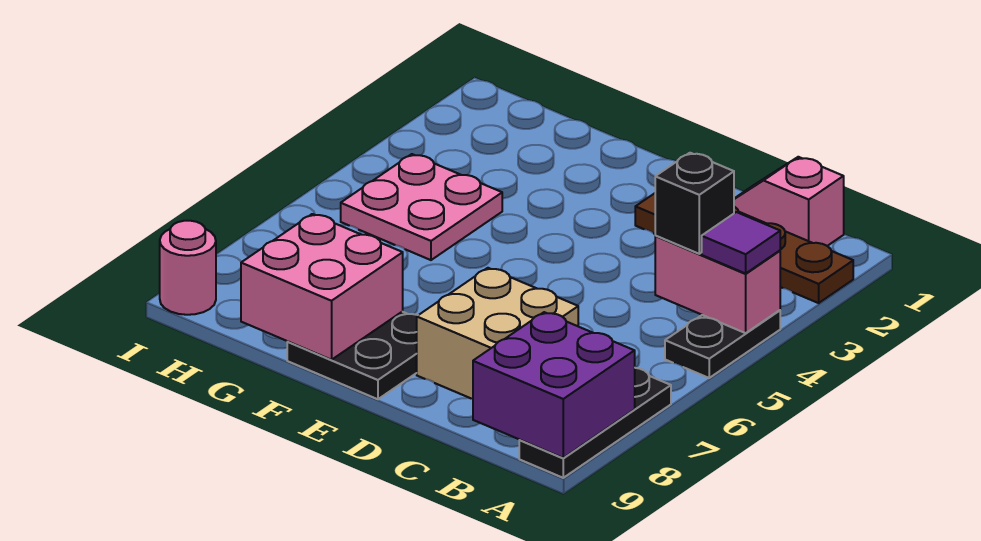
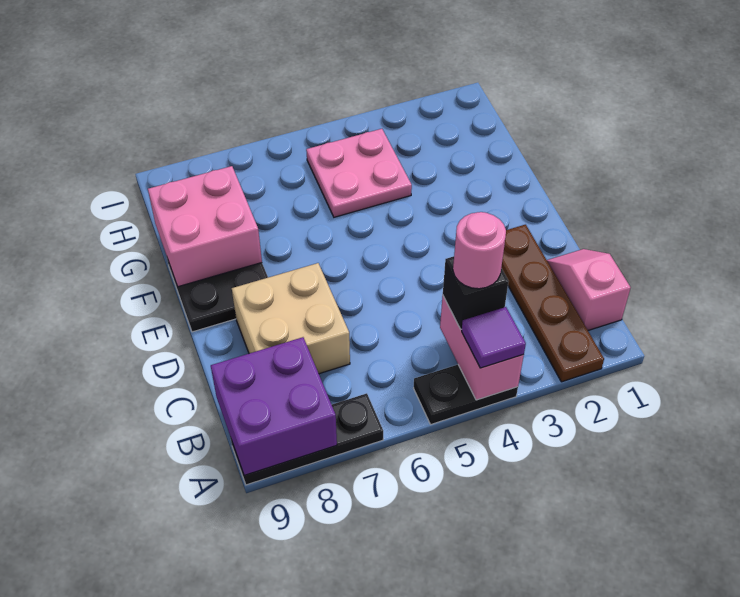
pink 1x1 round brick [160,221,216,315] -> pink 1x1 round brick moved to [453,212,506,289]

